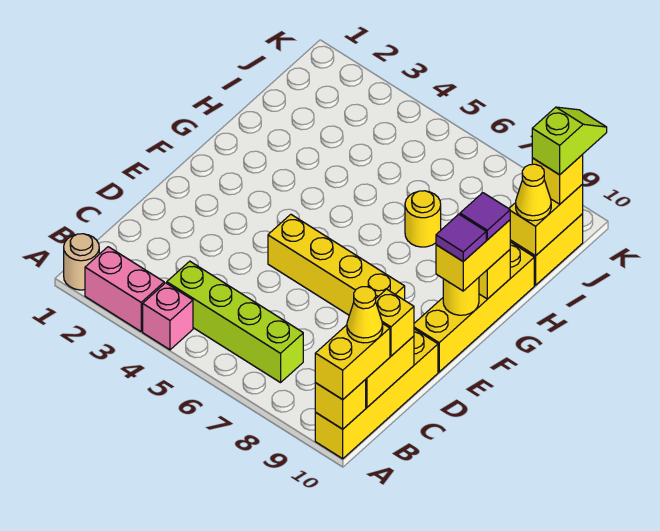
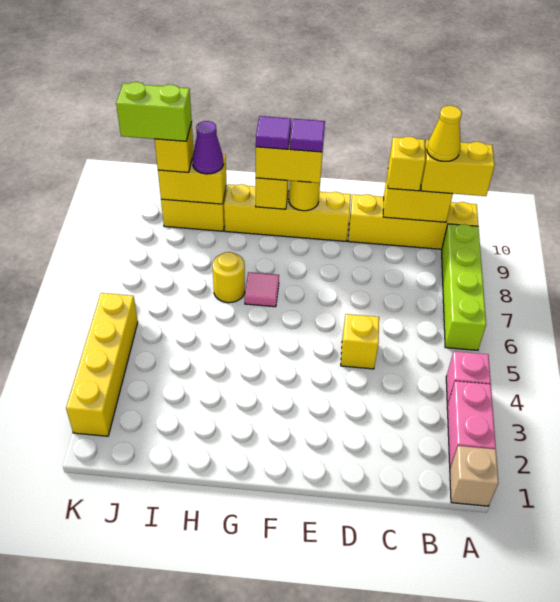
tan 1x1 round brick [64,234,99,290] -> tan 1x1 brick [450,446,499,506]
yellow 1x1 brick [315,380,366,429] -> yellow 1x1 brick moved to [341,314,379,369]
lime 1x4 brick [167,261,303,383] -> lime 1x4 brick moved to [442,224,486,350]
yellow 1x4 brick [268,214,405,315] -> yellow 1x4 brick moved to [66,293,138,436]
none -> pink 1x1 tile [244,272,279,307]
yellow 1x1 cone [516,164,551,221] -> purple 1x1 cone [192,121,224,174]
lime 1x2 slope [532,107,607,175] -> lime 1x2 brick [116,82,192,141]

